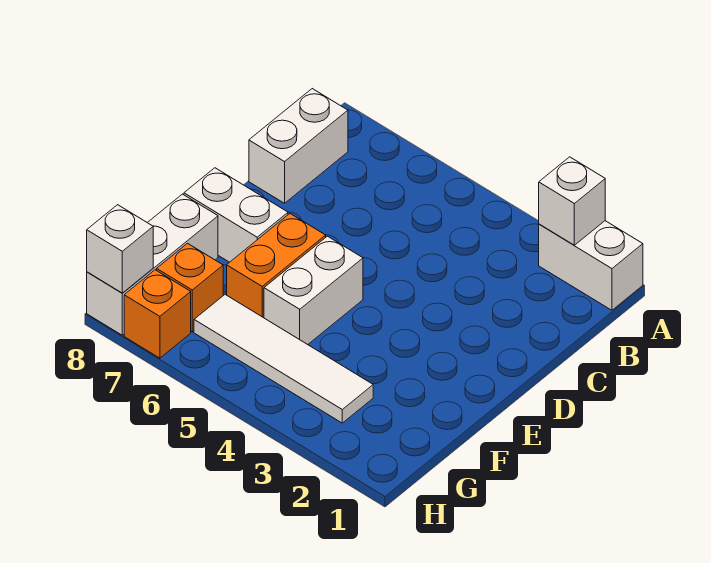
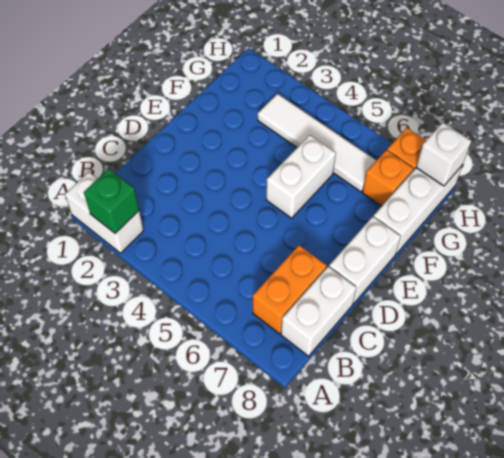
white 1x1 brick [539,157,605,245] -> green 1x1 brick [84,169,139,233]
orange 1x2 brick [227,214,326,318] -> orange 1x2 brick moved to [253,245,327,334]
white 1x2 brick [184,168,288,262] -> white 1x2 brick turned to [329,217,401,304]

